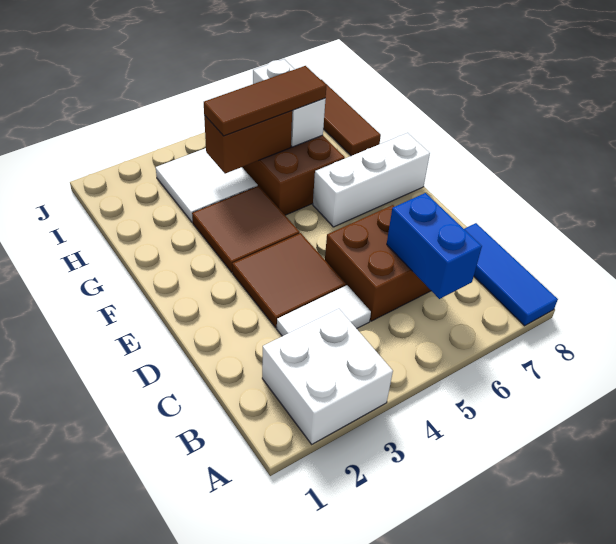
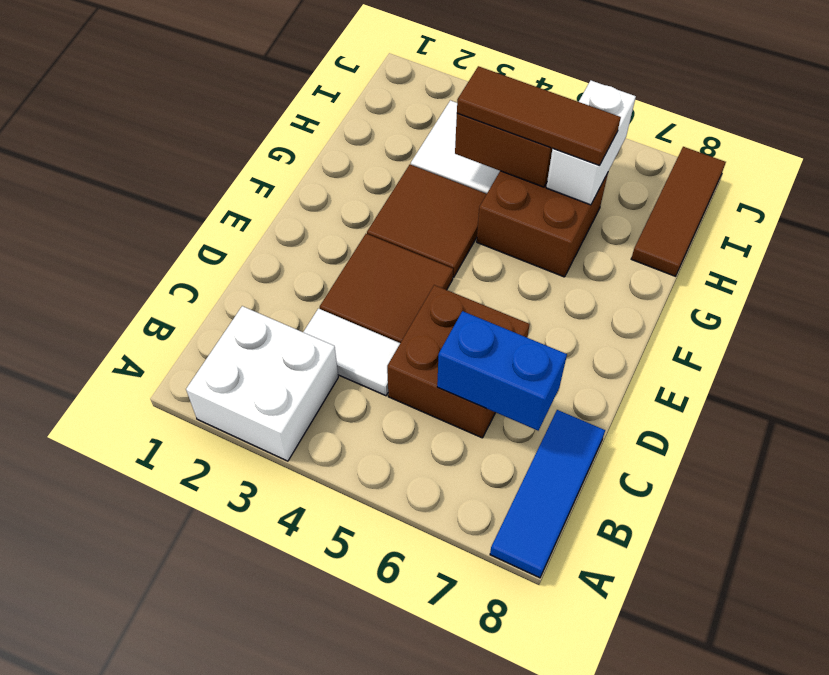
blue 1x2 brick [387,193,482,299] -> blue 1x2 brick turned to [437,311,567,431]
white 1x3 brick [313,133,430,227] -> none

